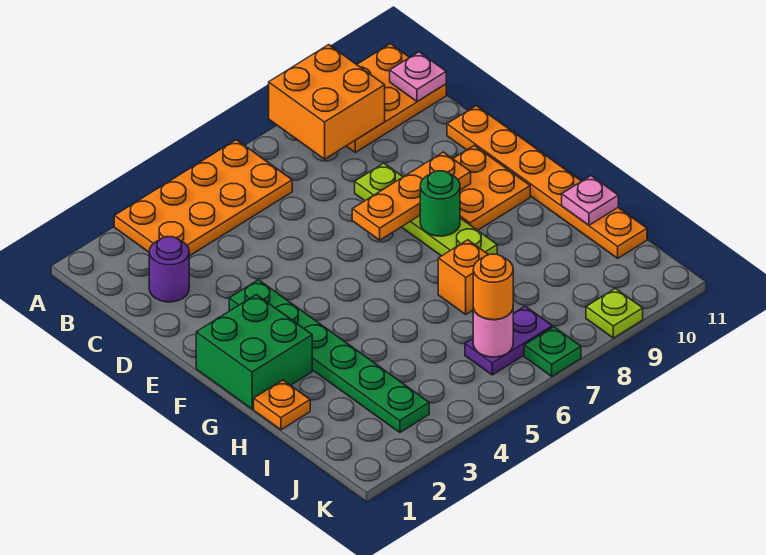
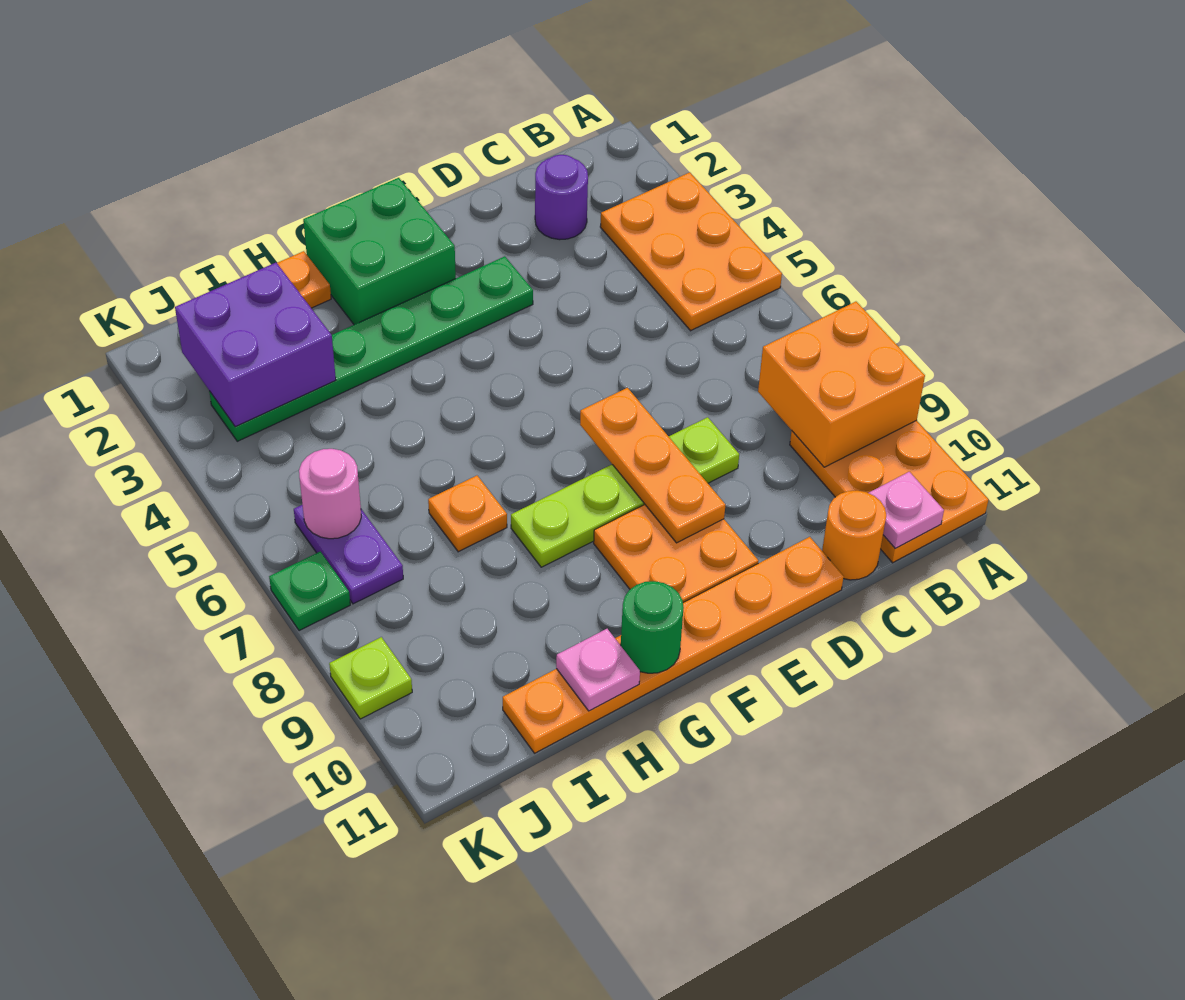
orange 2x4 plate [114,140,292,256] -> orange 2x3 plate [600,172,782,331]
green 1x1 round brick [420,171,460,236] -> green 1x1 round brick moved to [621,581,684,673]
orange 1x1 brick [438,240,488,314] -> orange 1x1 plate [428,476,507,552]
none -> purple 2x2 brick [175,263,336,427]
orange 1x1 round brick [473,254,513,320] -> orange 1x1 round brick moved to [822,491,886,580]

